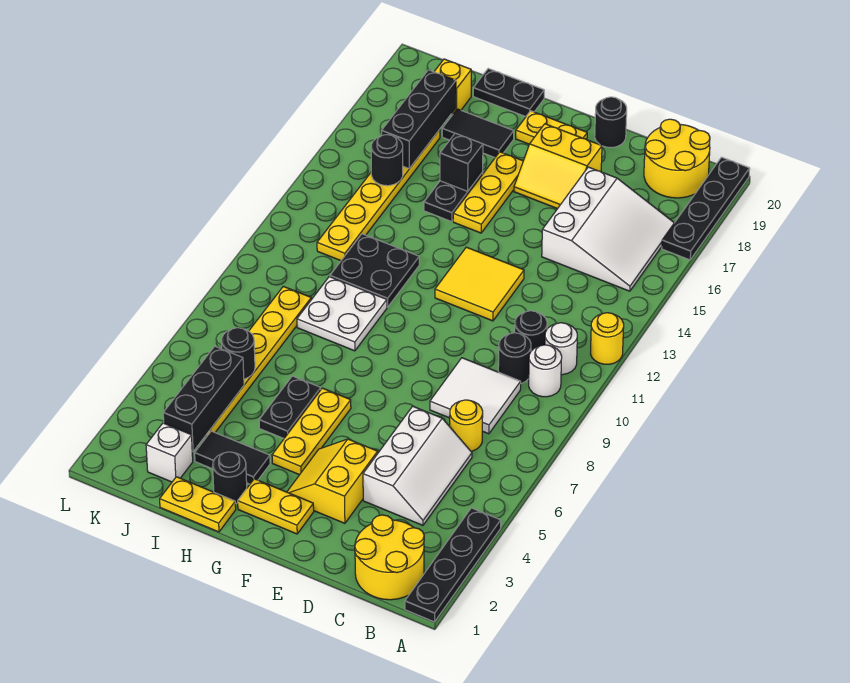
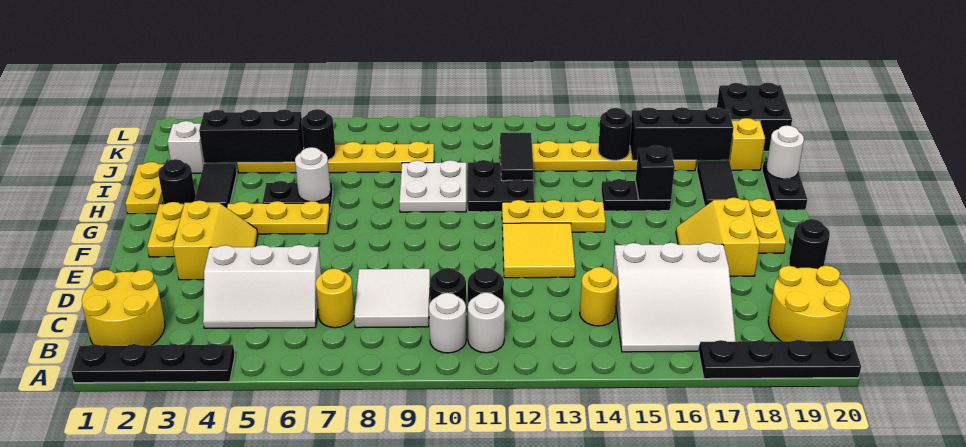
yellow 1x1 round brick [591,313,624,364] -> yellow 1x1 round brick moved to [580,267,618,326]
yellow 2x2 slope [287,439,378,523] -> yellow 2x2 slope turned to [173,201,258,280]
yellow 1x3 plate [453,152,523,233] -> yellow 1x3 plate moved to [502,200,606,232]
none -> white 1x1 round brick [295,147,331,202]
none -> black 1x2 tile [500,133,534,181]
none -> white 1x1 round brick [766,126,804,179]
none -> black 2x2 brick [717,83,792,151]

